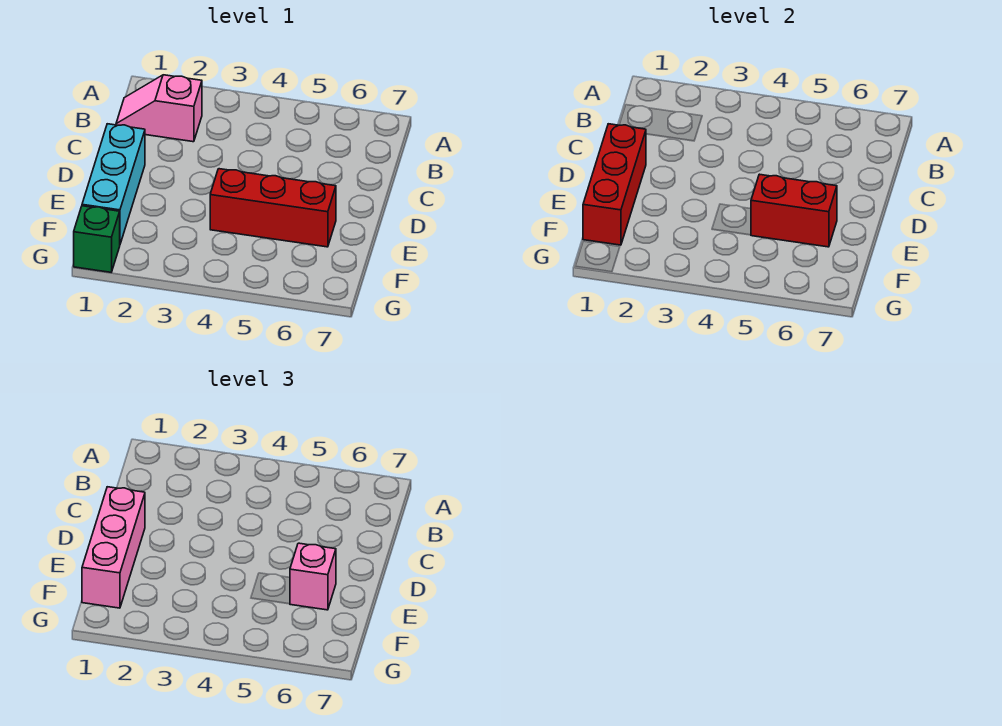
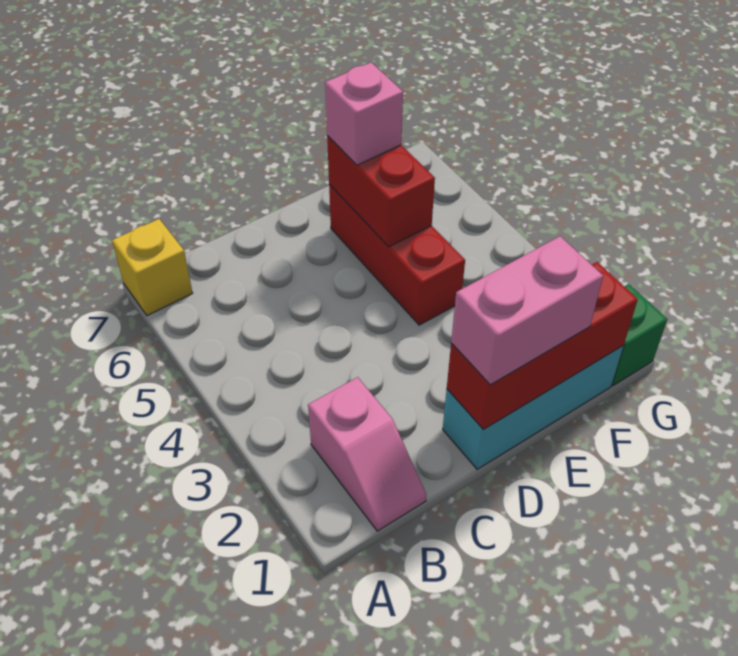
none -> yellow 1x1 brick [112,219,192,316]
pink 1x3 brick [82,487,145,608] -> pink 1x2 brick [451,236,603,385]

